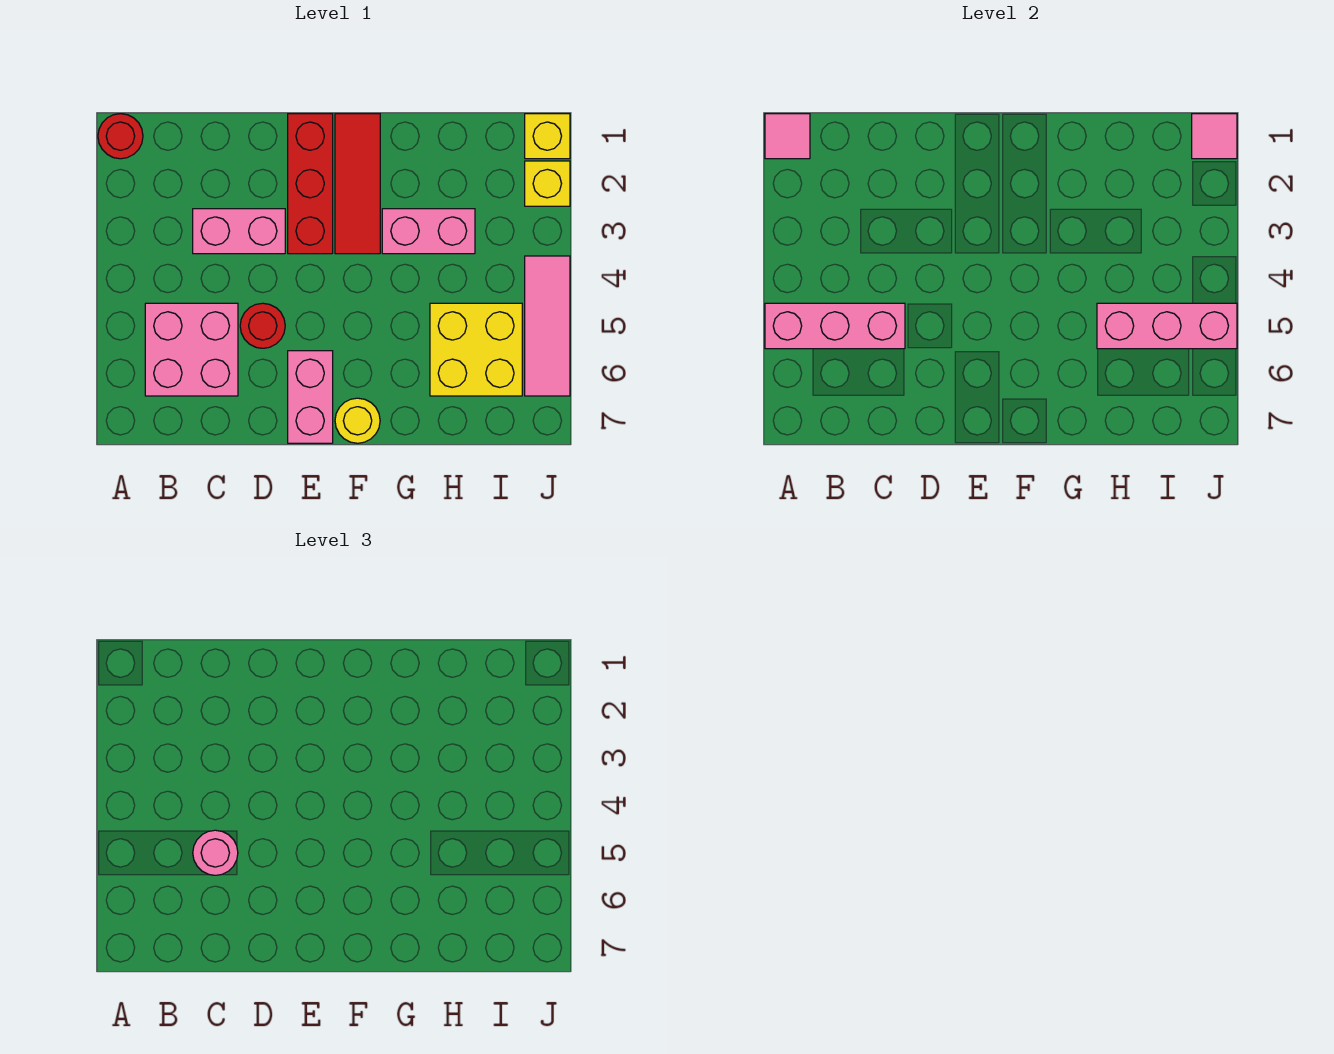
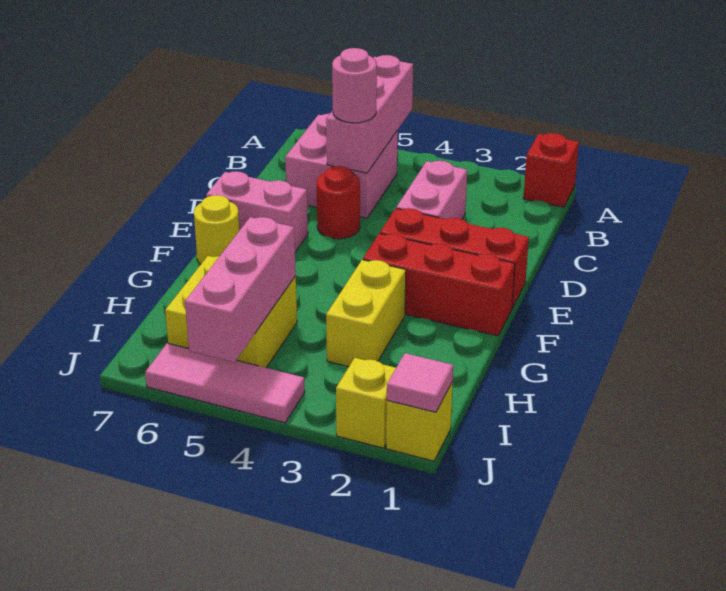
red 1x1 round brick [98,114,143,159] -> red 1x1 brick [523,133,579,207]
pink 1x1 tile [765,114,810,159] -> none
red 1x3 tile [335,114,380,254] -> red 1x3 brick [363,233,515,336]
pink 1x2 brick [382,209,475,254] -> yellow 1x2 brick [326,260,406,367]

